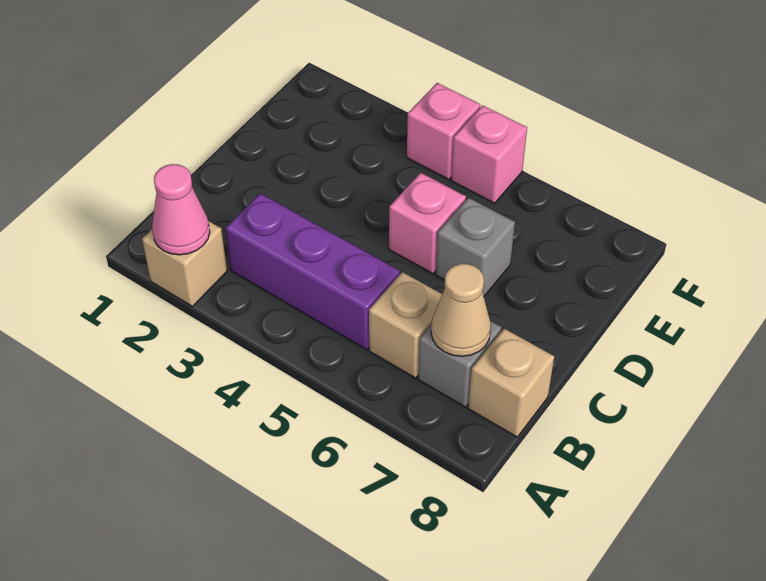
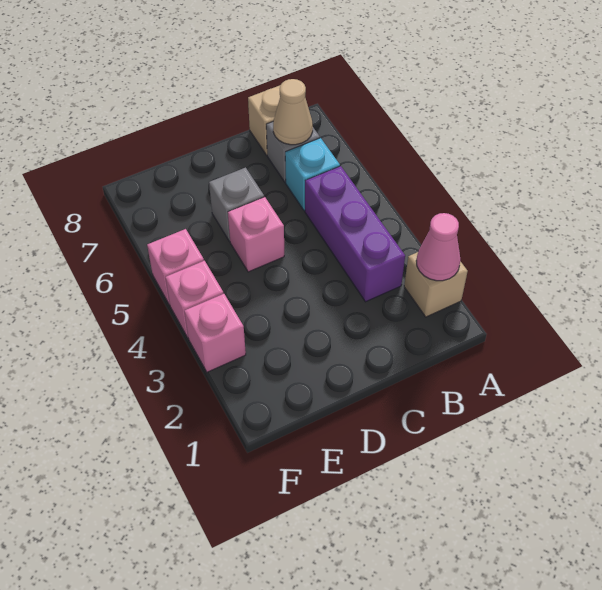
tan 1x1 brick [369,272,442,378] -> cyan 1x1 brick [285,138,340,211]
none -> pink 1x1 brick [184,294,246,372]

